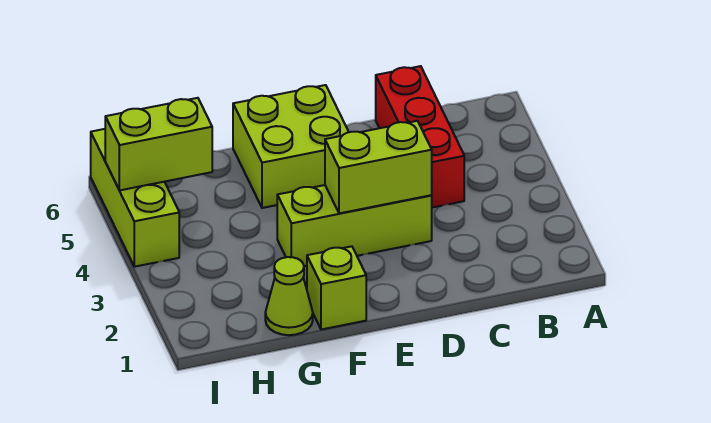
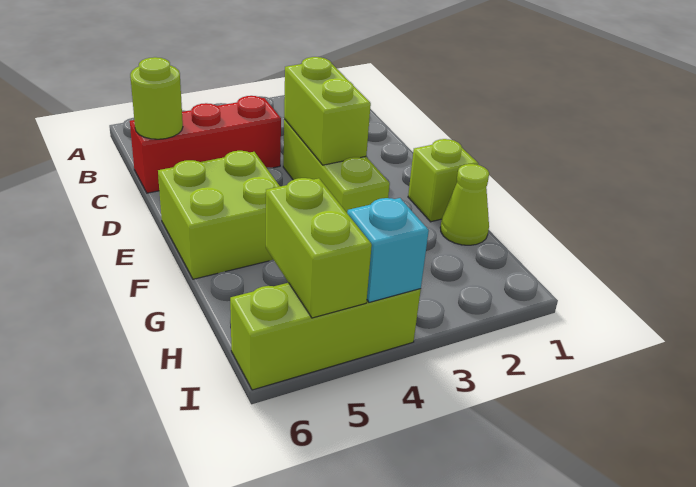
none -> lime 1x1 round brick [130,57,183,139]
none -> cyan 1x1 brick [347,198,429,302]

